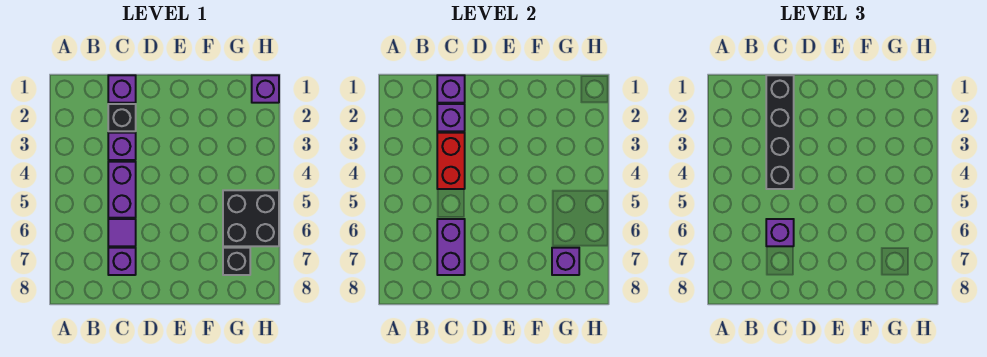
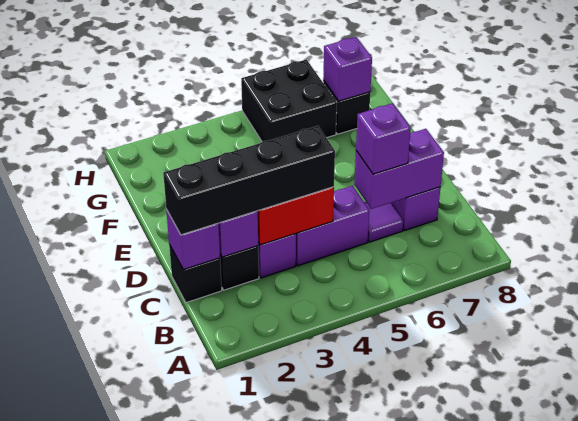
purple 1x1 brick [108,75,136,103] -> black 1x1 brick [169,245,222,303]
purple 1x1 brick [252,75,279,103] -> none

